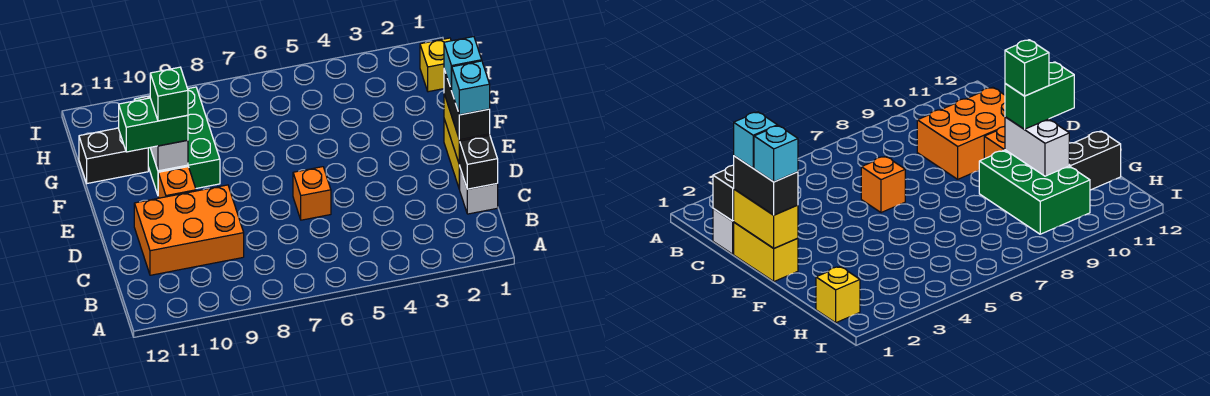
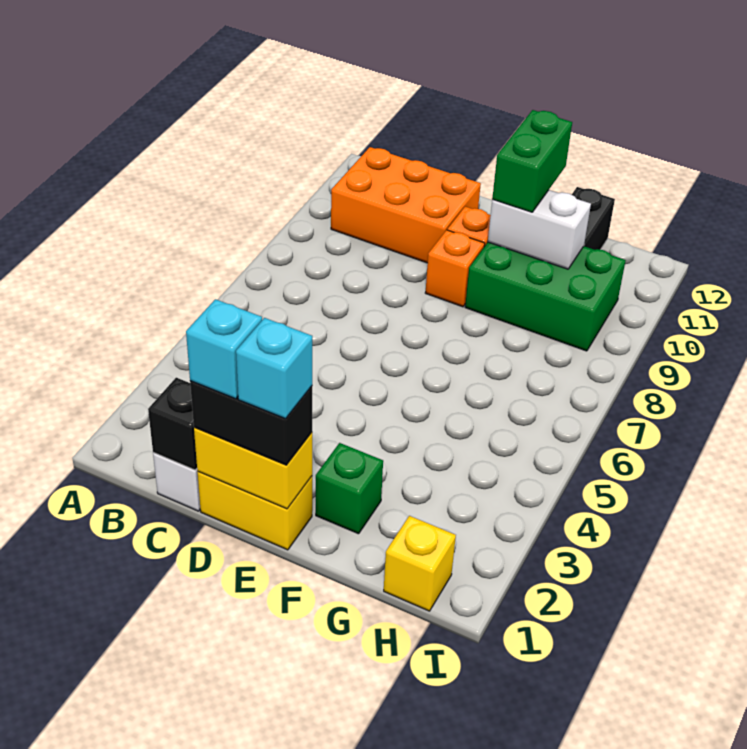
orange 2x3 brick [134,185,244,275] -> orange 2x3 brick turned to [331,147,481,263]
orange 1x1 brick [293,167,331,220] -> orange 1x1 brick moved to [425,230,485,307]
green 1x1 brick [150,67,188,121] -> green 1x1 brick moved to [316,443,383,534]

